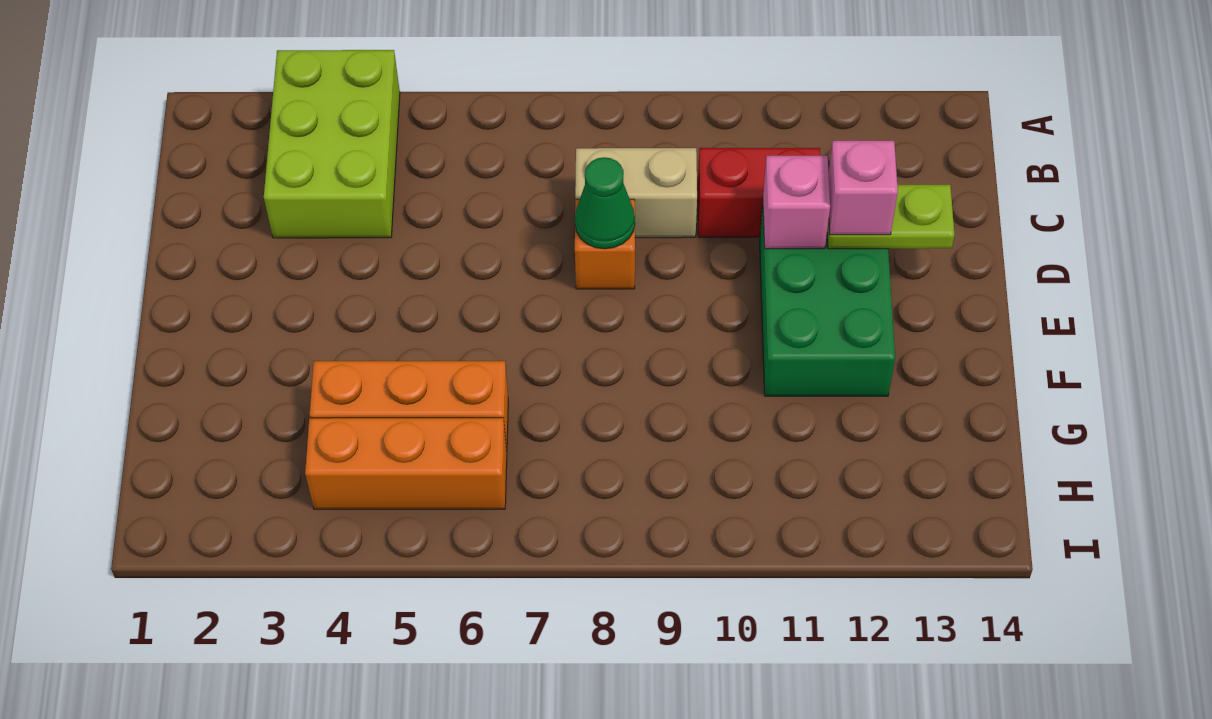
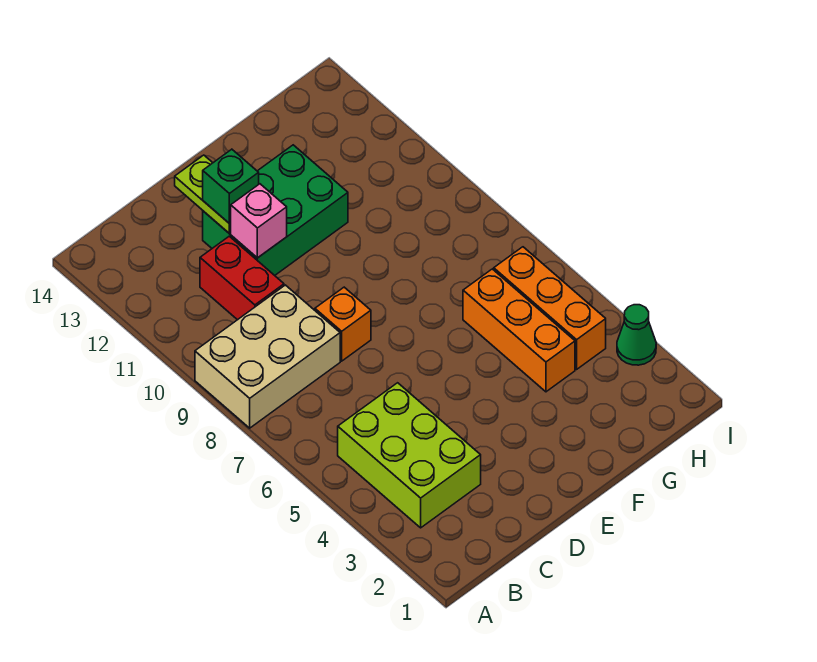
lime 2x3 brick [264,50,400,238] -> lime 2x3 brick turned to [338,383,481,528]
tan 1x2 brick [575,148,697,238] -> tan 2x3 brick [195,285,340,428]
green 1x1 cone [575,157,635,249] -> green 1x1 cone moved to [617,305,656,365]
pink 1x1 brick [829,141,898,235] -> green 1x1 brick [203,149,259,223]

